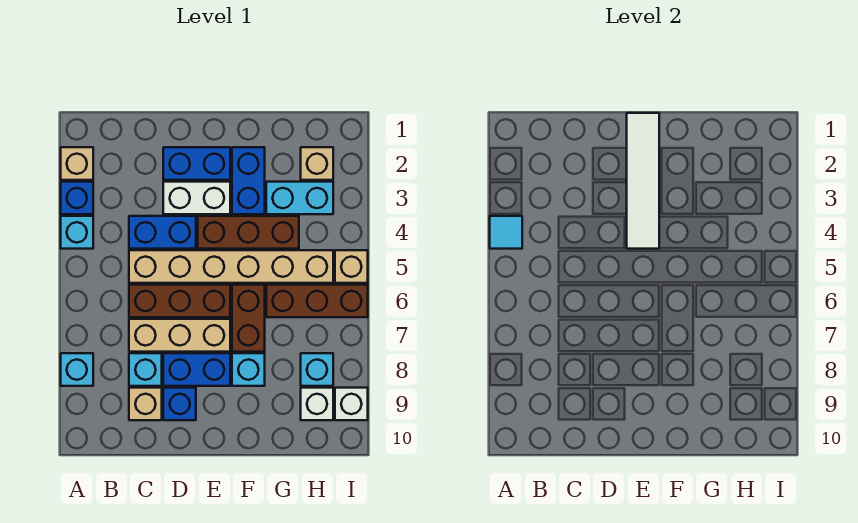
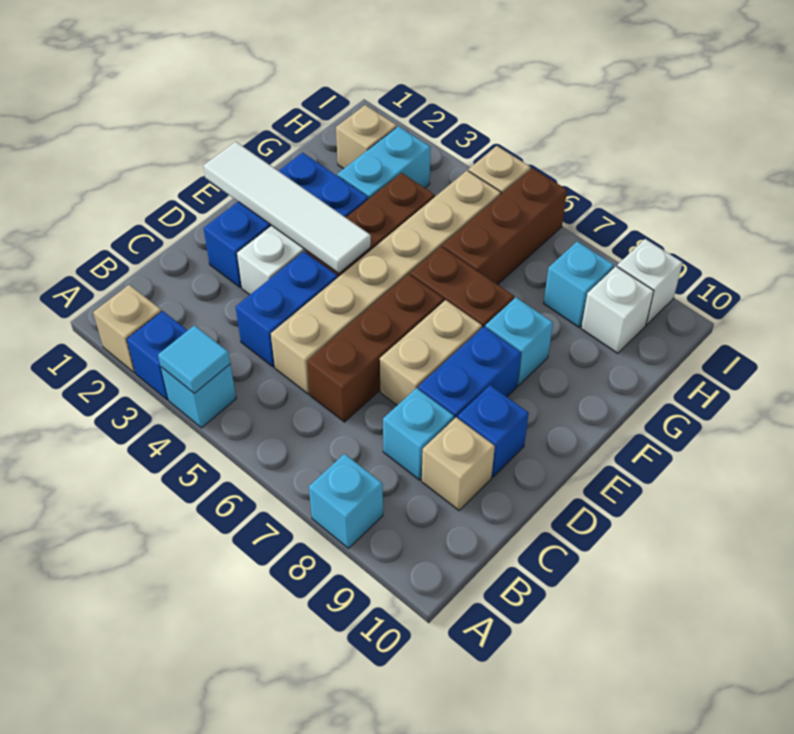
tan 1x3 brick [129,319,230,352] -> tan 1x2 brick [380,300,482,405]

